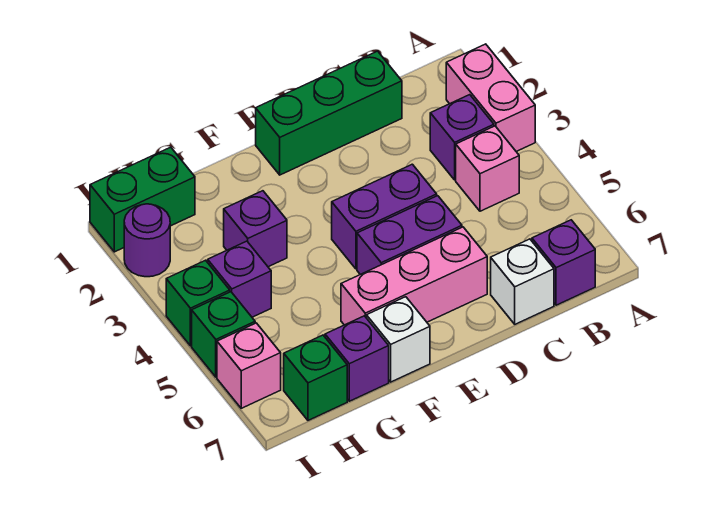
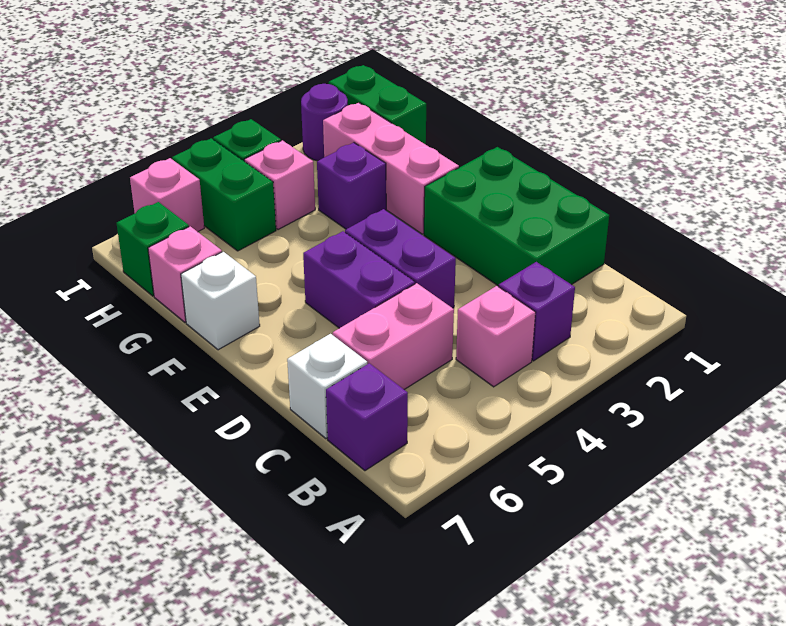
pink 1x2 brick [446,44,535,151] -> pink 1x2 brick moved to [333,283,454,389]
green 1x3 brick [256,51,402,175] -> green 2x3 brick [424,147,609,286]
pink 1x3 brick [341,227,487,325] -> pink 1x3 brick moved to [323,103,459,234]
purple 1x1 brick [325,316,389,401] -> pink 1x1 brick [148,226,222,322]
purple 1x1 brick [208,241,271,317] -> pink 1x1 brick [244,140,315,230]
green 1x1 brick [192,292,255,377] -> green 1x2 brick [172,138,276,251]

